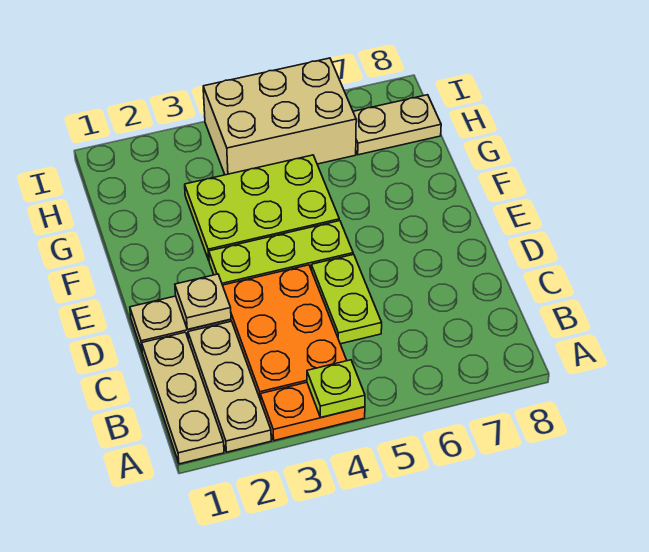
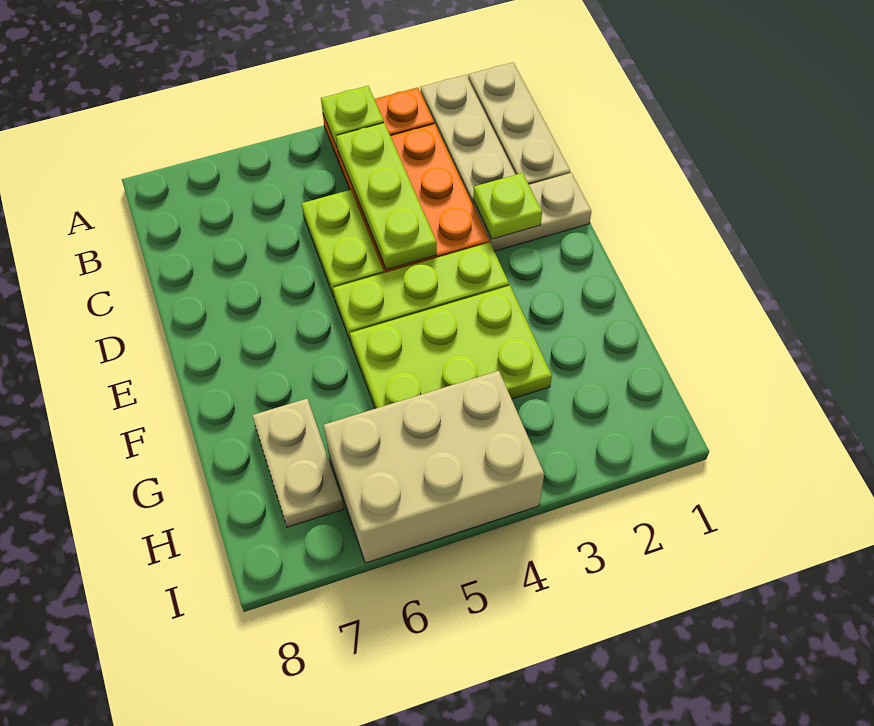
none -> lime 1x3 plate [336,123,437,270]
tan 1x1 plate [175,274,231,329] -> lime 1x1 plate [473,173,542,239]
tan 1x2 plate [353,95,441,155] -> tan 1x2 plate turned to [252,399,344,527]

